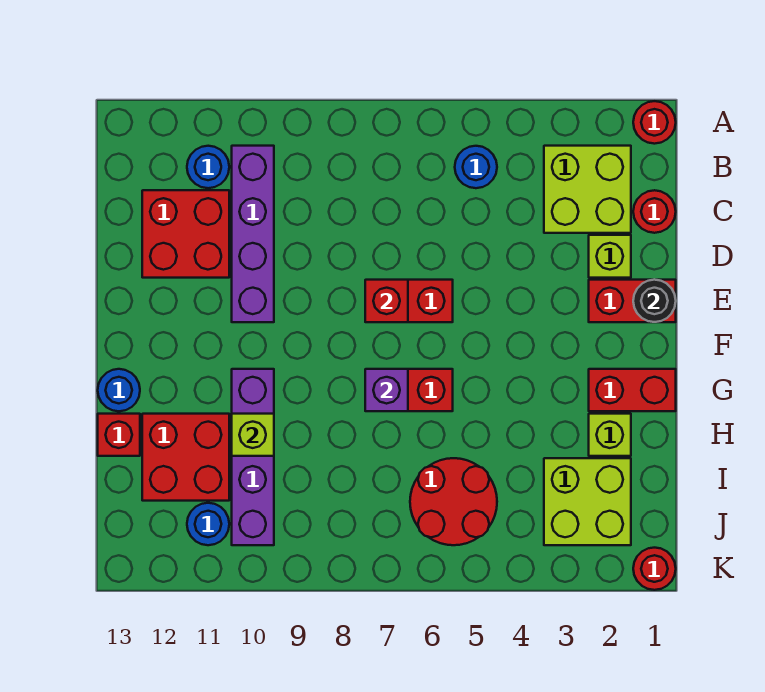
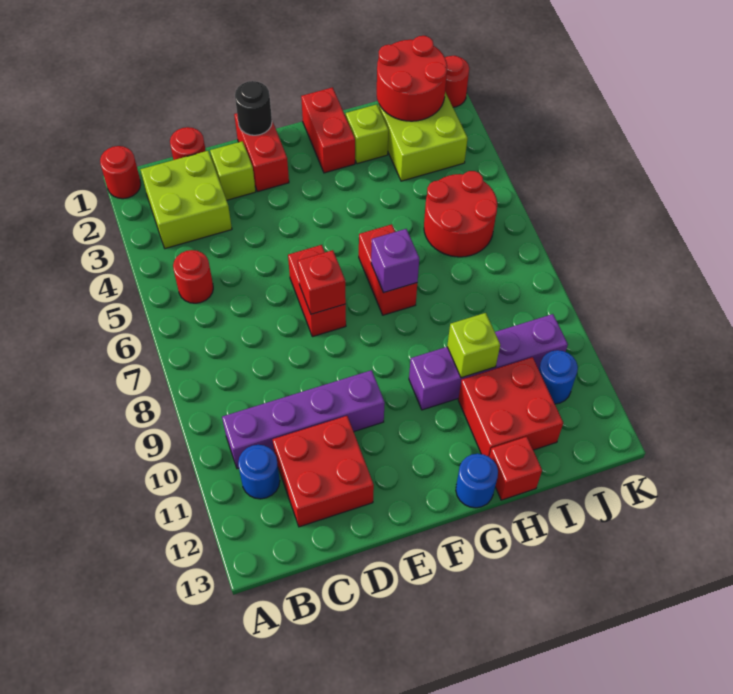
blue 1x1 round brick [455,146,497,188] -> red 1x1 round brick [173,250,213,303]
none -> red 2x2 round brick [377,36,447,121]

